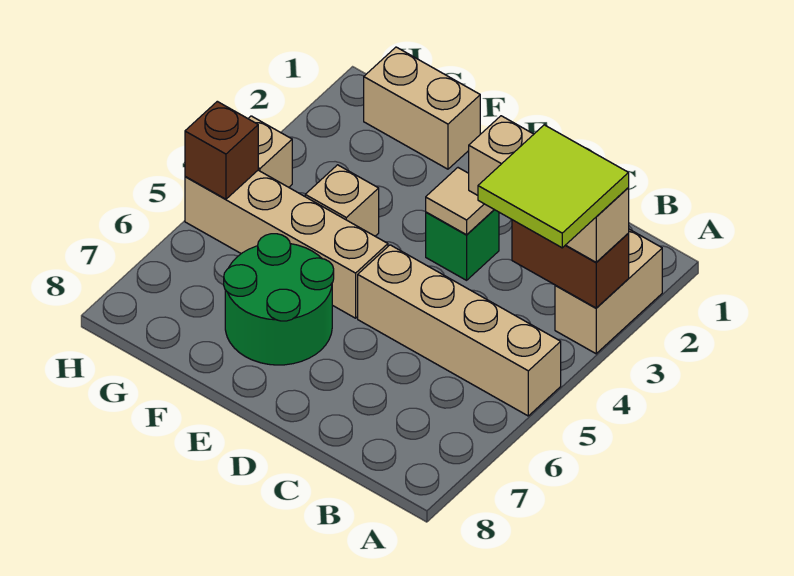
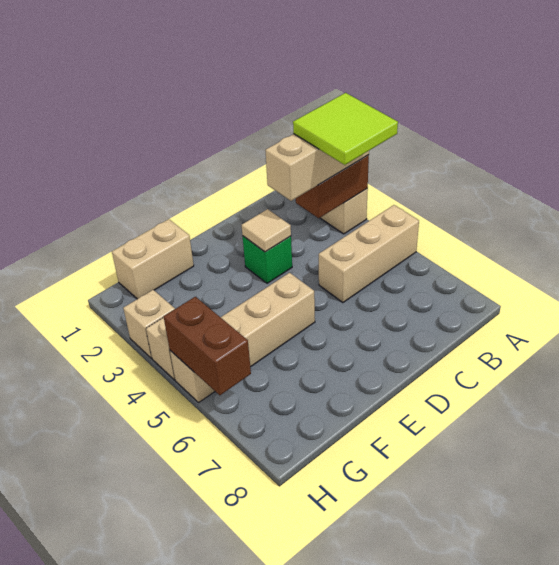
tan 1x4 brick [358,245,561,416] -> tan 1x3 brick [319,205,419,303]
green 2x2 round brick [224,234,334,365] -> none
tan 1x1 brick [305,165,379,236] -> tan 1x1 brick moved to [123,290,175,358]
brown 1x1 brick [185,101,258,199] -> brown 1x2 brick [164,297,251,395]

